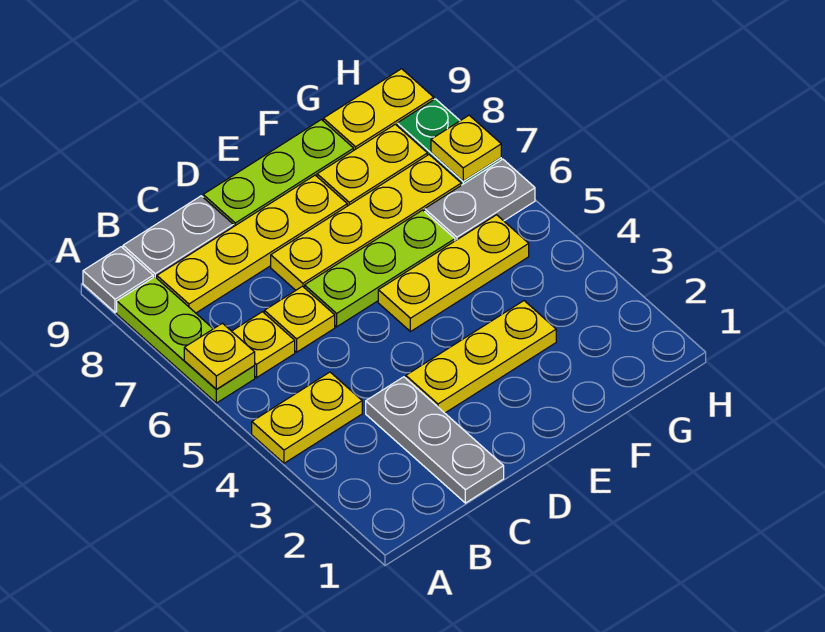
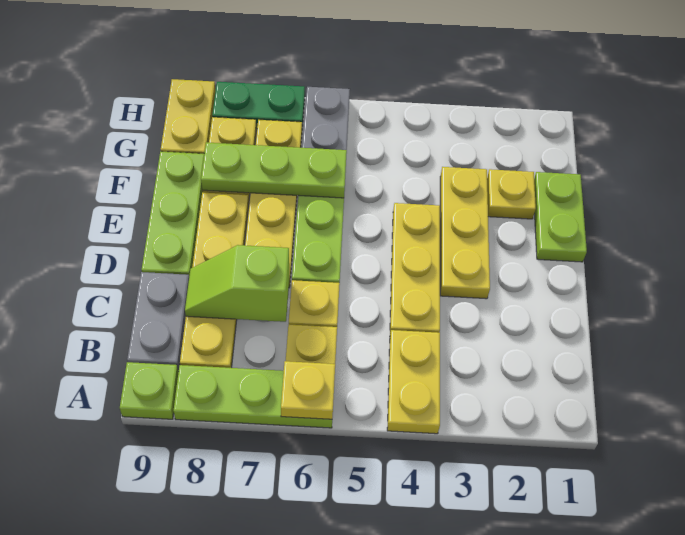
grey 1x1 plate [83,247,153,313] -> lime 1x1 plate [120,362,178,419]
grey 1x3 plate [366,377,504,503] -> none
none -> lime 1x2 slope [185,245,289,322]
none -> lime 1x2 plate [534,172,587,262]
yellow 1x3 plate [378,215,529,332] -> yellow 1x3 plate moved to [390,203,440,334]
none -> lime 1x3 plate [201,142,347,198]
yellow 1x1 plate [431,115,501,181] -> yellow 1x1 plate moved to [487,169,536,219]

